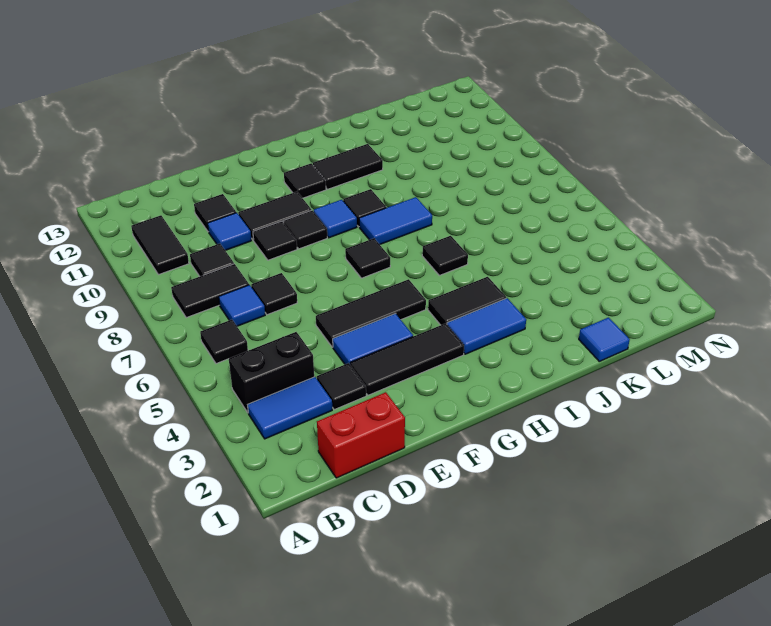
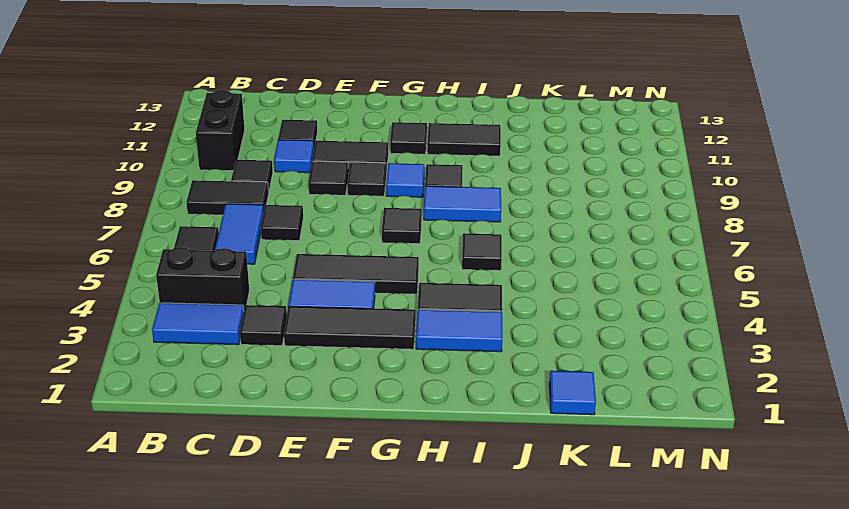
black 1x2 tile [131,215,189,275] -> black 1x2 brick [196,90,245,171]
red 1x2 brick [317,392,405,478] -> none
blue 1x1 tile [219,285,265,326] -> blue 1x2 tile [215,204,264,264]

